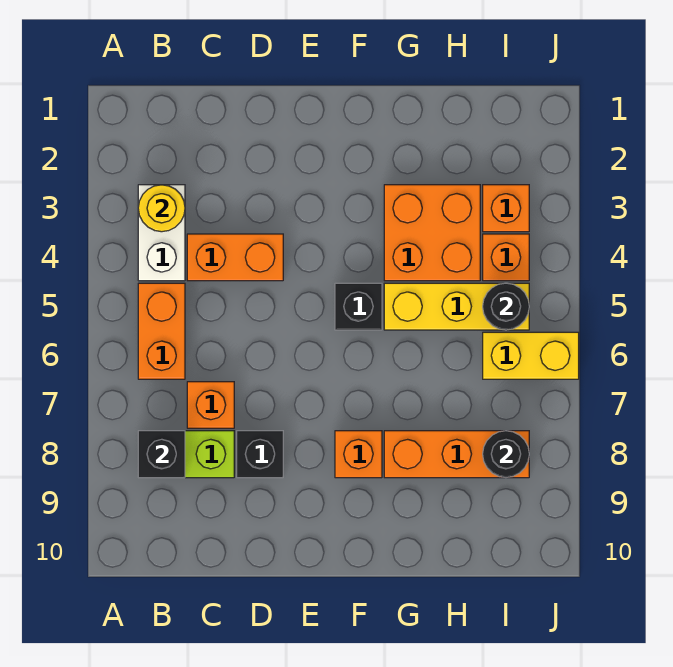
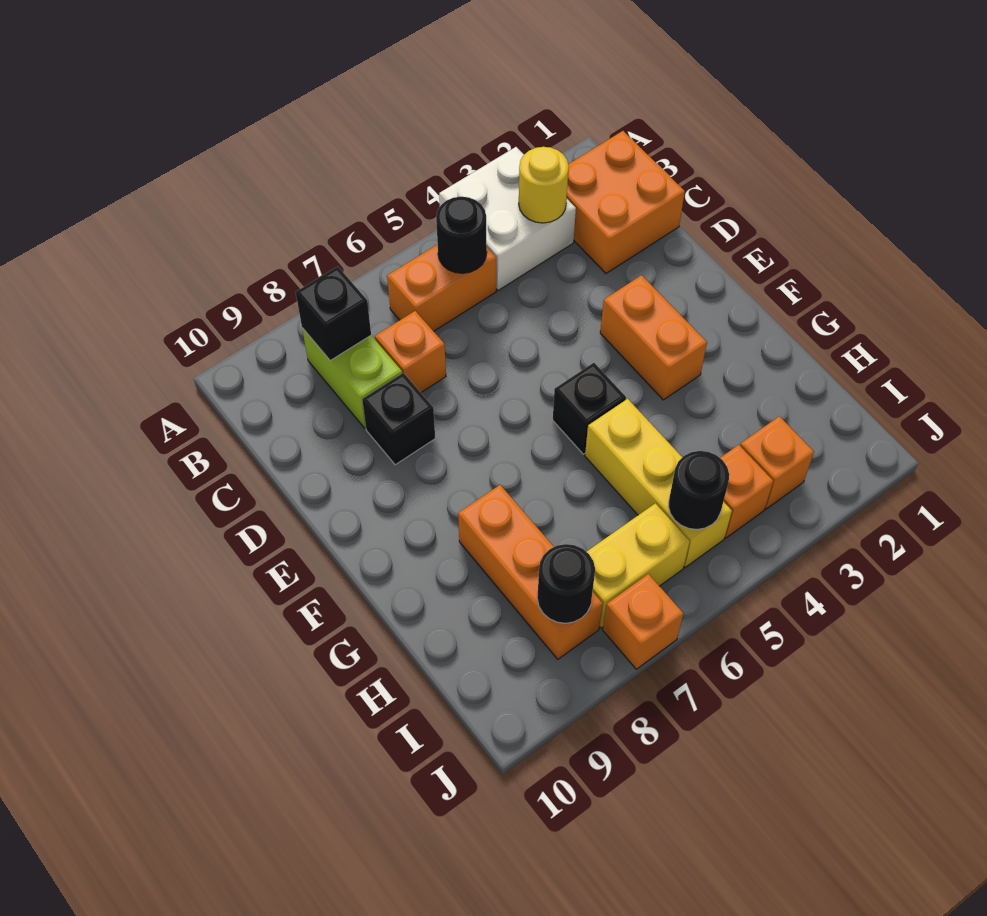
white 1x2 brick [138,185,185,281] -> white 2x2 brick [439,147,576,290]
none -> black 1x1 round brick [436,197,487,273]
orange 1x2 brick [187,234,283,281] -> orange 1x2 brick moved to [600,275,707,400]
orange 1x1 brick [335,431,382,478] -> orange 1x1 brick moved to [603,574,683,669]
orange 2x2 brick [384,185,480,281] -> orange 2x2 brick moved to [567,131,685,273]
yellow 1x2 brick [483,332,579,379] -> yellow 1x2 brick turned to [587,503,690,628]

